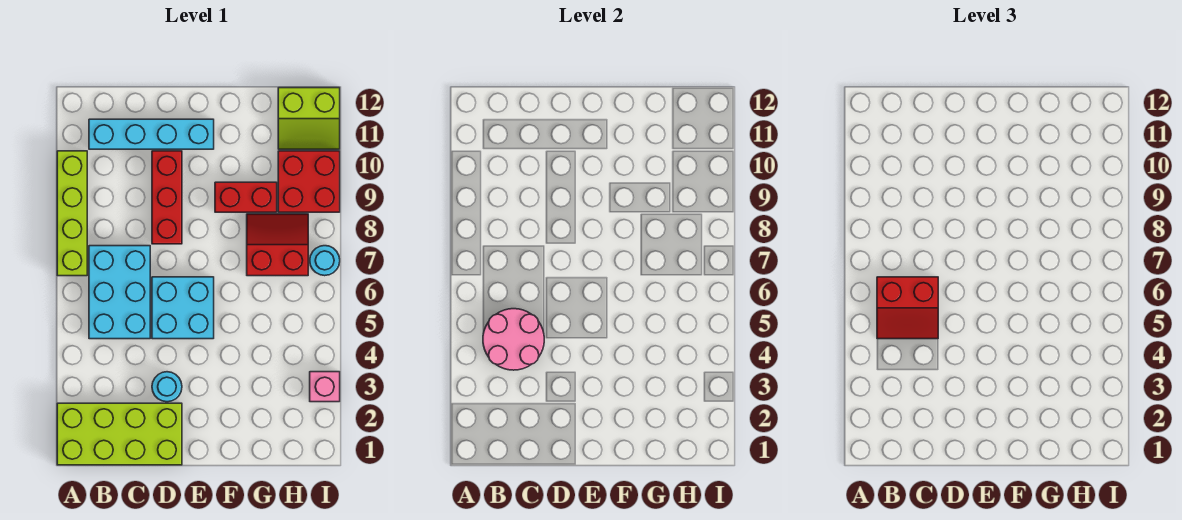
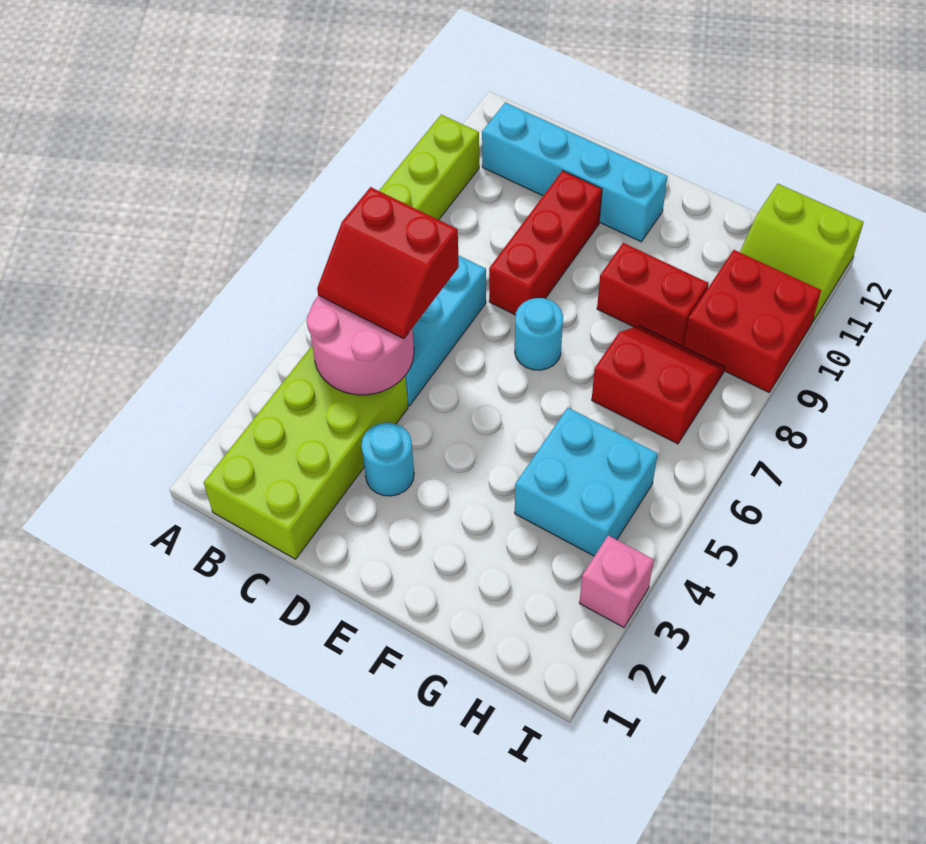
lime 2x4 brick [57,403,182,465] -> lime 2x4 brick turned to [204,346,408,559]
cyan 2x2 brick [152,277,214,339] -> cyan 2x2 brick moved to [515,408,658,556]
cyan 1x1 round brick [310,246,340,276] -> cyan 1x1 round brick moved to [515,298,563,370]

